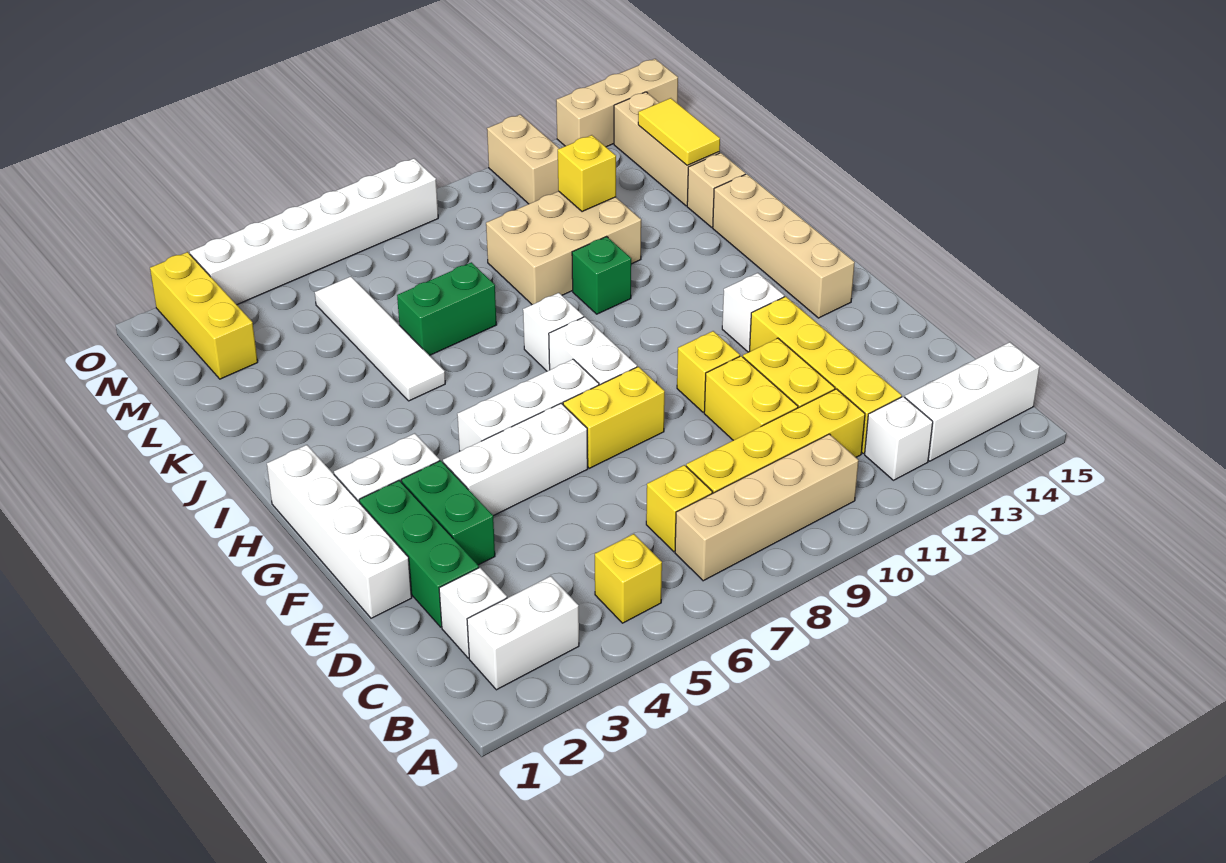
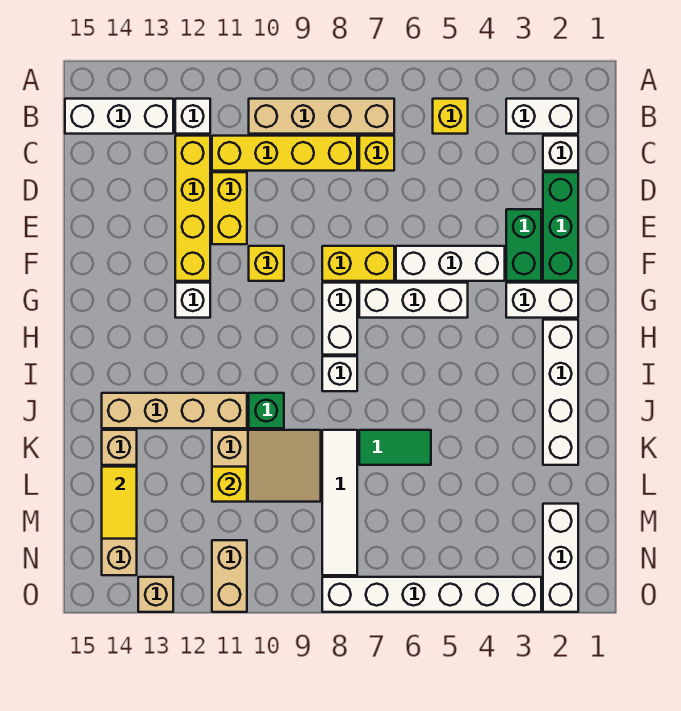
yellow 1x2 brick [704,356,798,440] -> none
white 1x4 brick [267,445,412,618] -> white 1x4 brick moved to [543,320,578,465]
tan 1x4 brick [713,174,855,318] -> tan 1x4 brick turned to [102,393,247,428]
white 1x4 tile [315,277,445,401] -> white 1x4 tile moved to [322,430,357,575]
green 1x2 brick [397,262,497,356] -> green 1x2 tile [359,430,431,465]
tan 2x3 brick [486,191,641,305] -> tan 2x3 slope [212,430,321,502]
yellow 1x3 brick [150,252,258,379] -> white 1x3 brick [543,504,578,612]
tan 1x3 brick [556,59,678,147] -> tan 1x1 brick [138,577,173,612]

